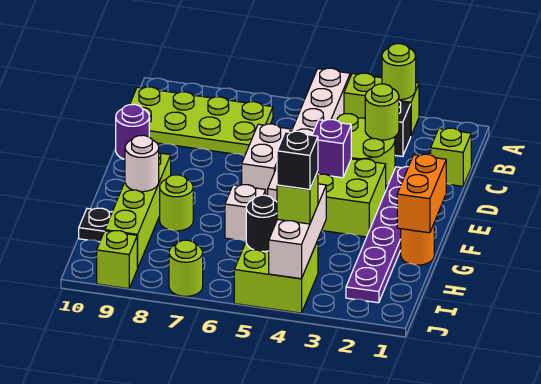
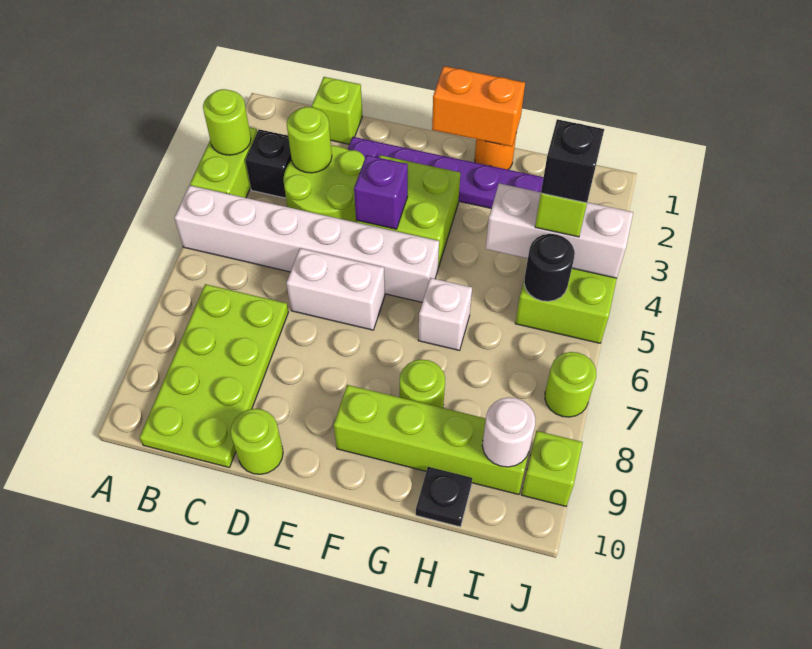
purple 1x1 round brick [116,104,149,159] -> lime 1x1 round brick [231,409,283,474]
white 1x1 round brick [125,135,159,192] -> white 1x1 round brick moved to [482,397,535,467]

